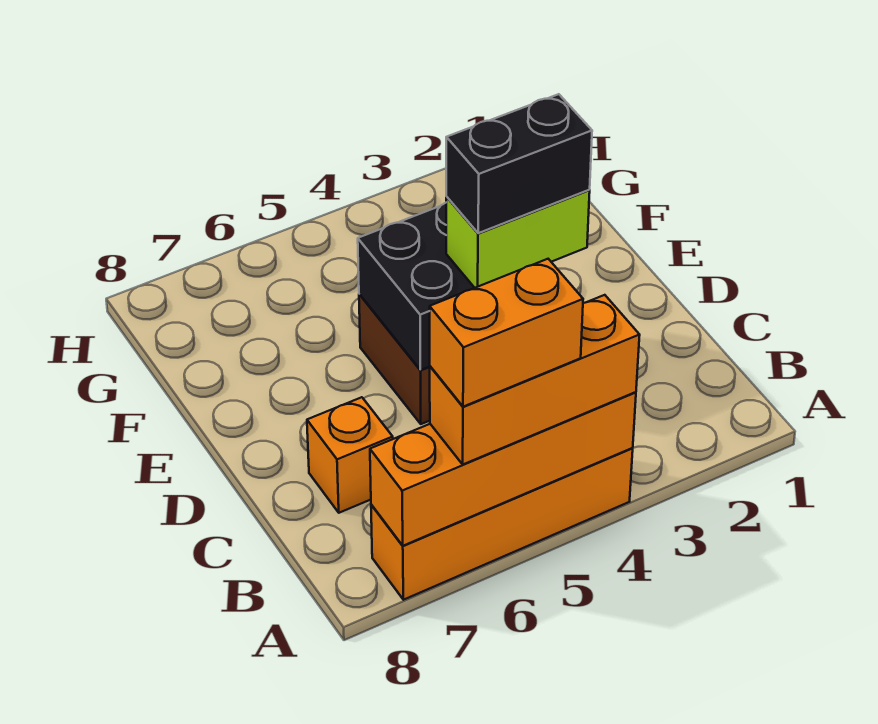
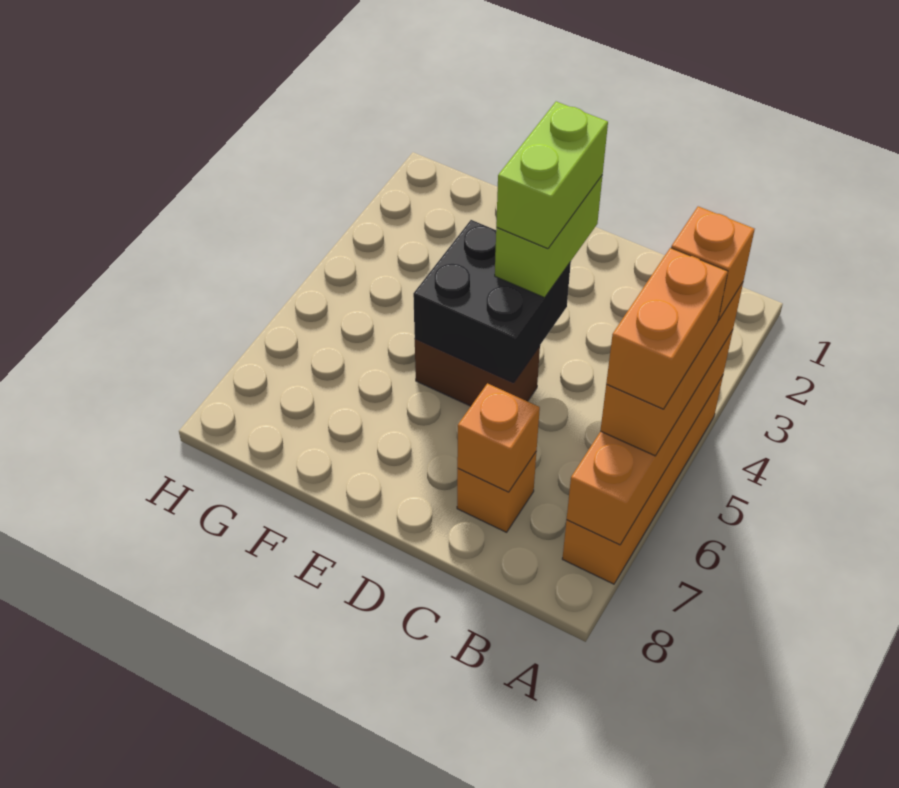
none -> orange 1x1 brick [671,206,755,320]
none -> orange 1x1 brick [457,383,540,492]
black 1x2 brick [446,94,592,233] -> lime 1x2 brick [496,102,608,249]

